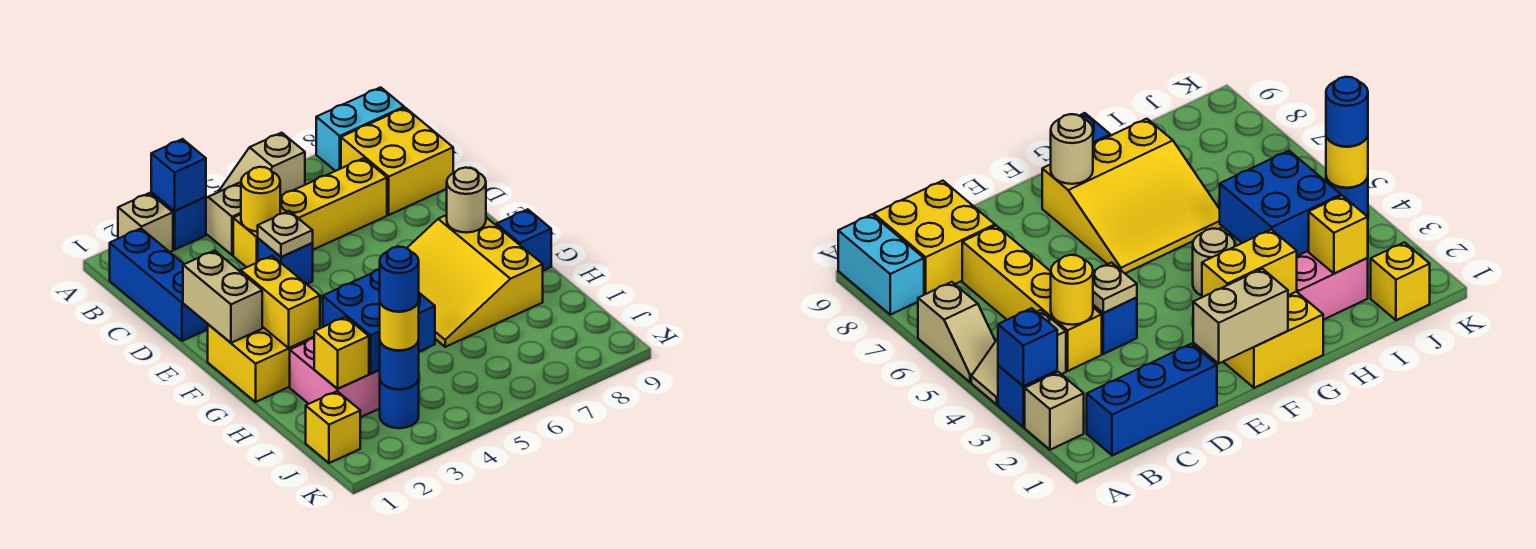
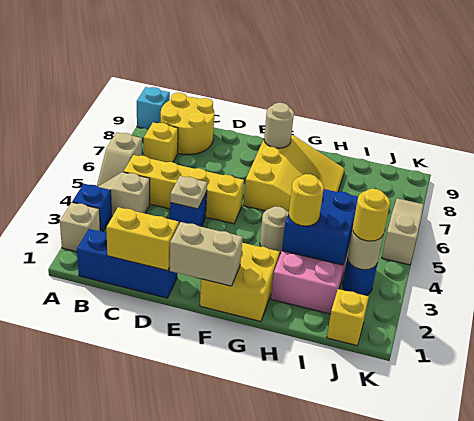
blue 1x1 brick [151,139,206,211] -> none
cyan 1x2 brick [316,87,404,171] -> cyan 1x1 brick [137,87,170,129]
yellow 2x2 brick [341,108,453,215] -> yellow 2x2 round brick [161,93,214,155]
yellow 1x4 brick [233,158,387,267] -> yellow 1x4 brick turned to [123,155,244,224]
yellow 1x1 round brick [241,167,280,232] -> yellow 1x1 round brick moved to [289,174,324,226]
yellow 1x2 brick [241,256,320,348] -> yellow 1x2 brick moved to [106,207,179,271]
yellow 3x3 slope [407,215,543,347] -> yellow 3x3 slope turned to [244,135,345,212]
blue 1x1 brick [496,209,551,271] -> none
yellow 1x1 brick [314,317,369,389] -> yellow 1x1 brick moved to [144,122,178,162]
blue 1x1 round brick [380,340,419,389] -> tan 1x1 round brick [347,229,383,270]
blue 1x1 round brick [380,247,419,312] -> none
none -> tan 1x3 slope [382,198,424,265]

